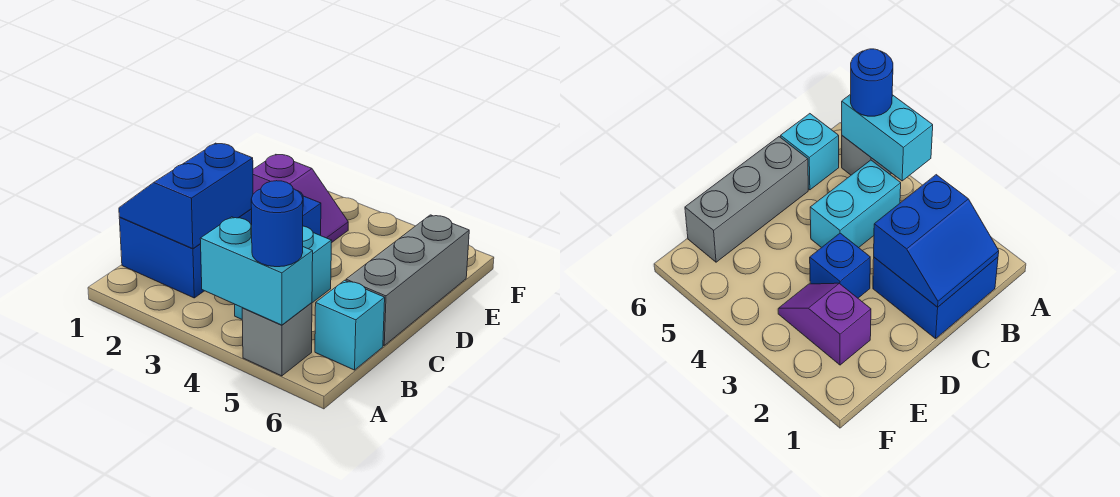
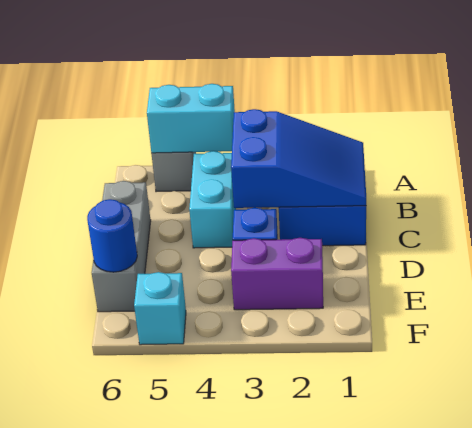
blue 1x1 round brick [251,181,303,267] -> blue 1x1 round brick moved to [87,199,137,272]
blue 2x2 slope [119,143,253,249] -> blue 2x3 slope [231,109,366,208]
cyan 1x1 brick [315,280,385,370] -> cyan 1x1 brick moved to [134,272,186,345]
purple 1x2 slope [253,154,348,243] -> purple 1x2 brick [231,238,323,310]

